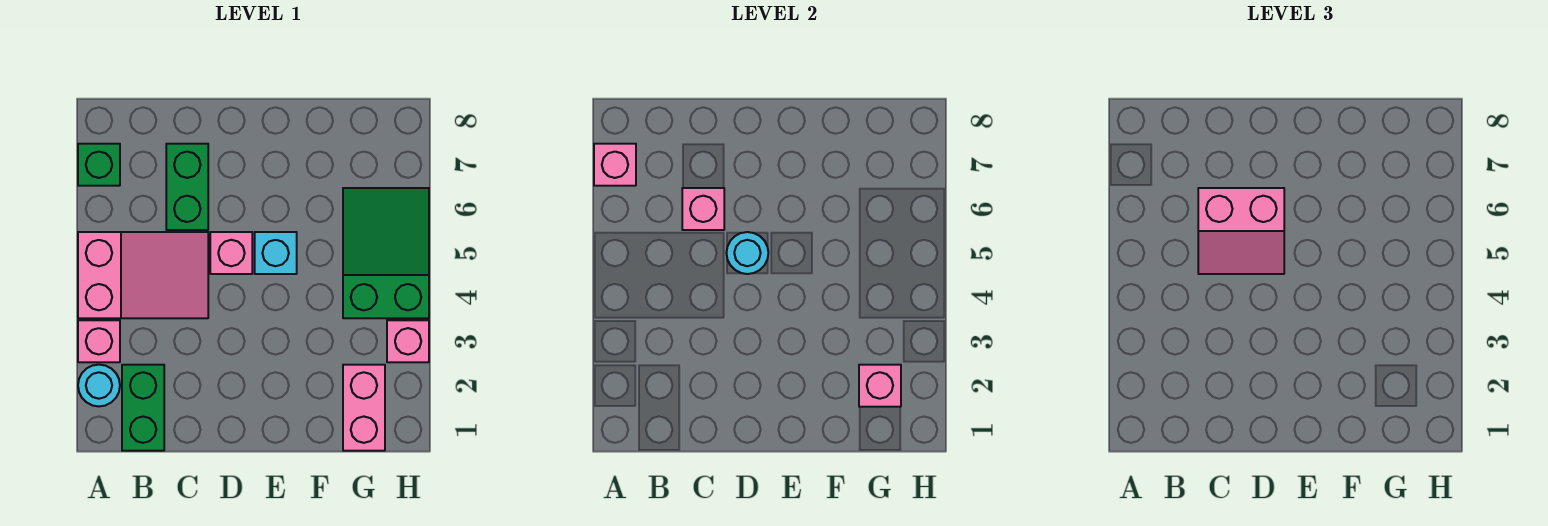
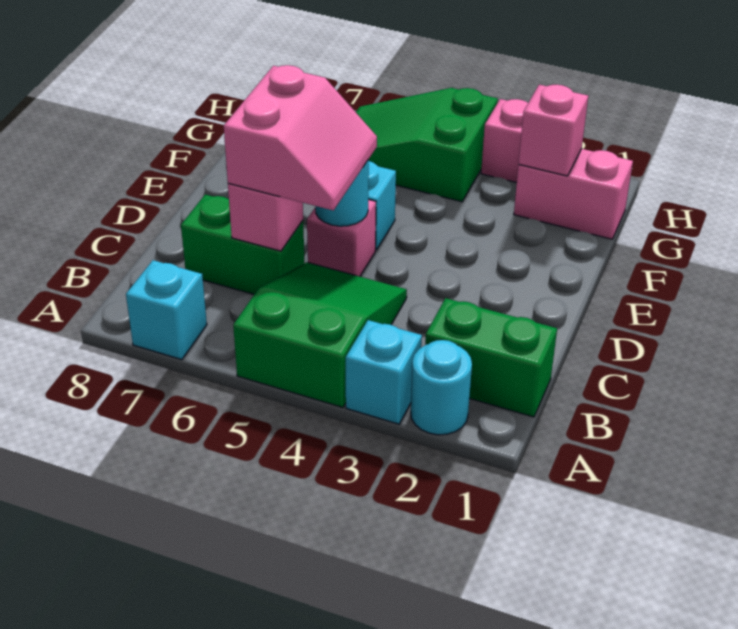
pink 1x1 brick [78,320,120,362] -> cyan 1x1 brick [346,320,422,424]
pink 2x3 slope [78,232,208,318] -> green 2x3 slope [233,262,407,407]
green 1x1 brick [78,144,120,186] -> cyan 1x1 brick [126,260,207,360]
pink 1x1 brick [594,144,636,186] -> none

